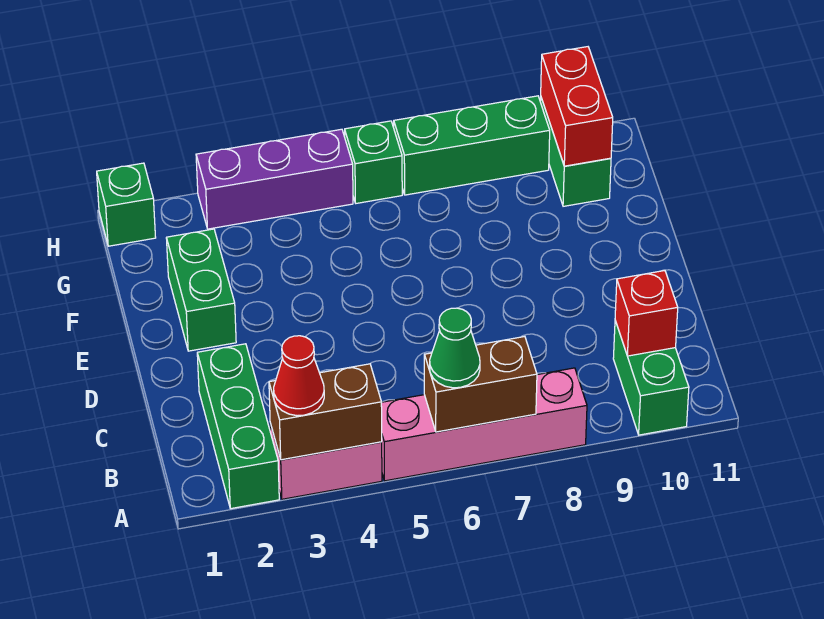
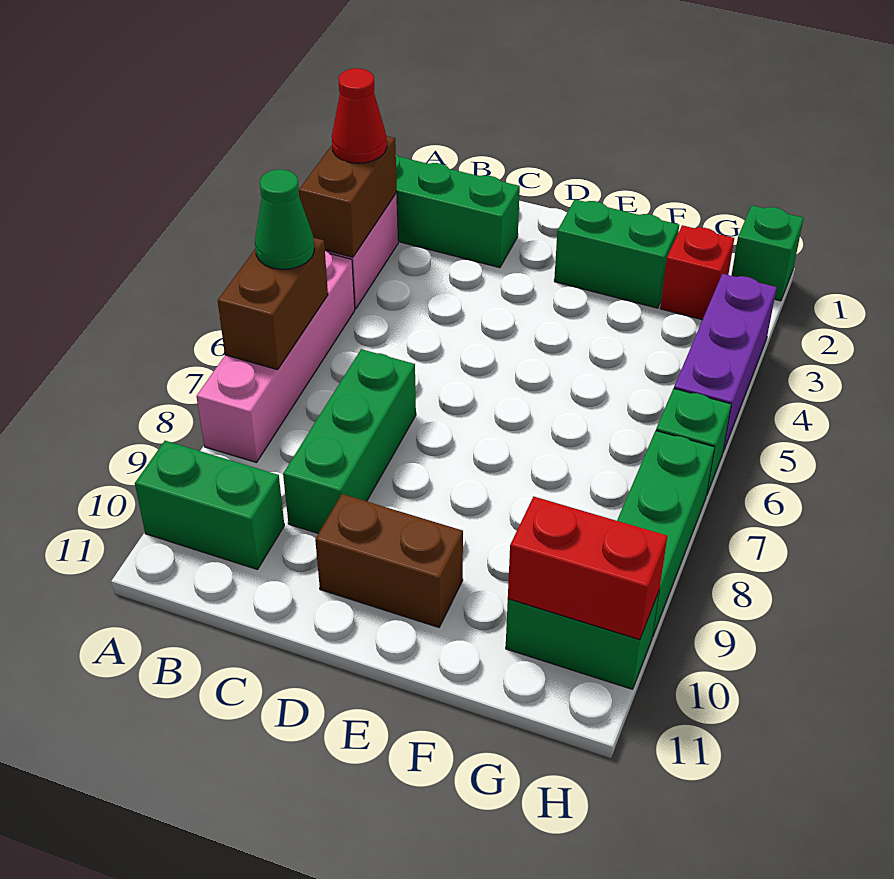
red 1x1 brick [615,271,678,356] -> red 1x1 brick moved to [660,225,734,320]
none -> green 1x3 brick [283,349,416,534]
none -> brown 1x2 brick [315,494,463,627]

